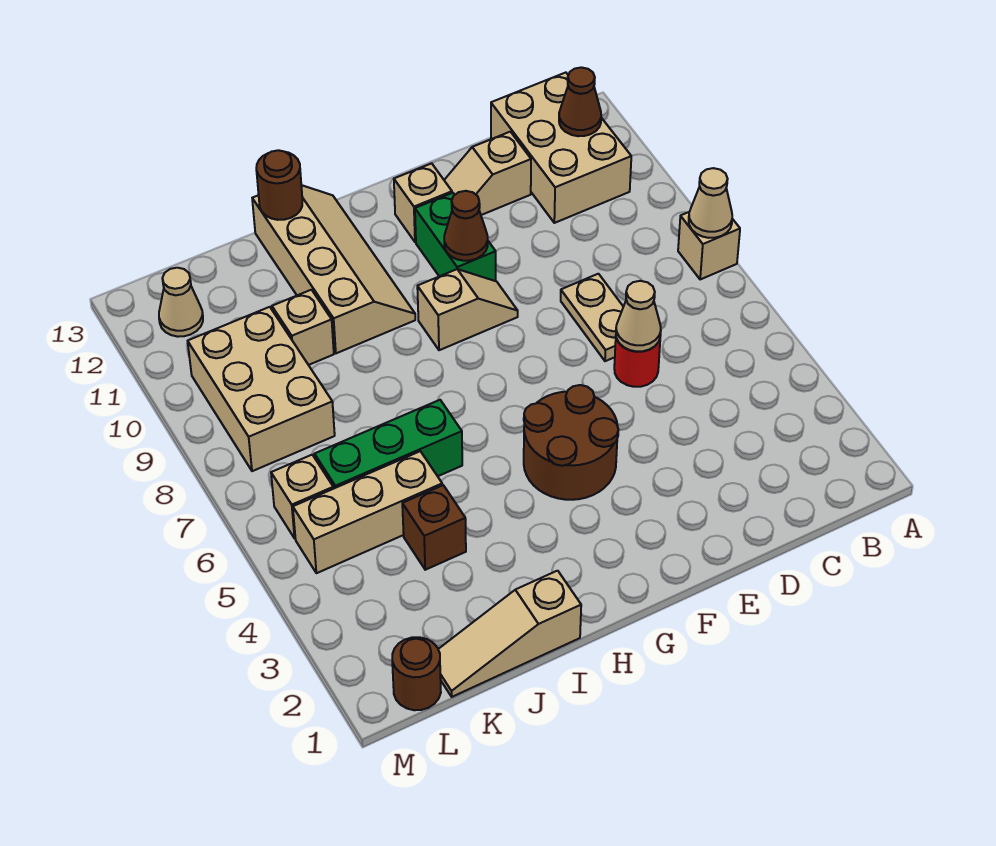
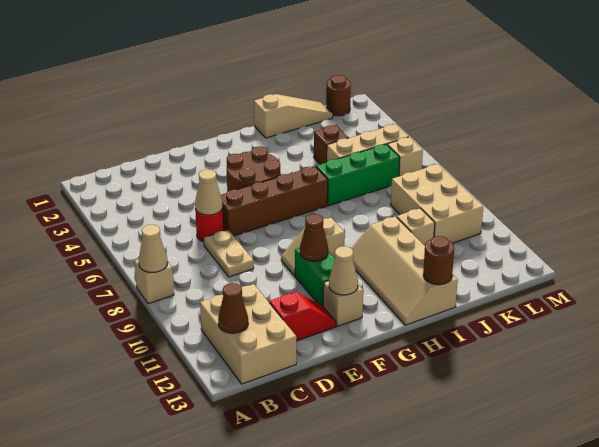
tan 1x2 slope [444,132,531,215] -> red 1x2 slope [269,292,336,341]
none -> brown 1x4 brick [221,166,328,236]
tan 1x1 cone [159,268,203,337] -> tan 1x1 cone moved to [329,246,358,295]

